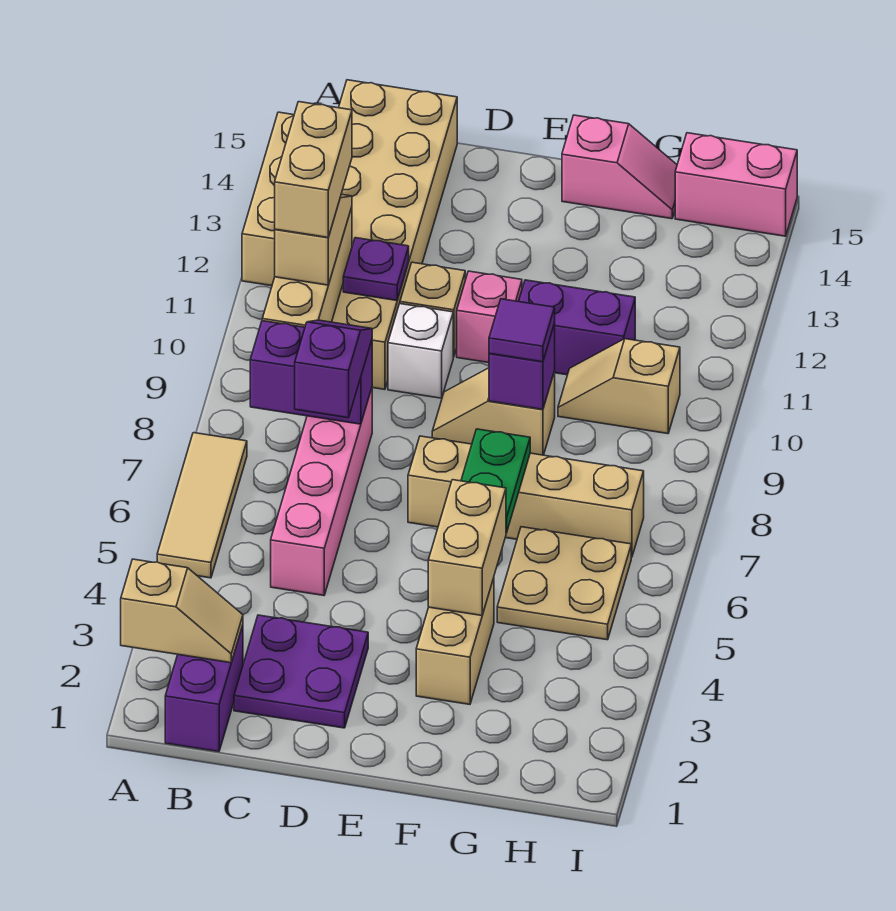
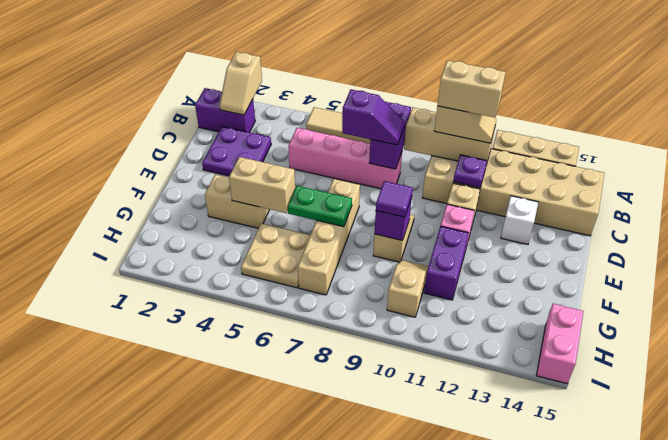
white 1x1 brick [388,304,453,398] -> white 1x1 brick moved to [501,196,538,244]
pink 1x2 slope [562,115,677,219] -> none

